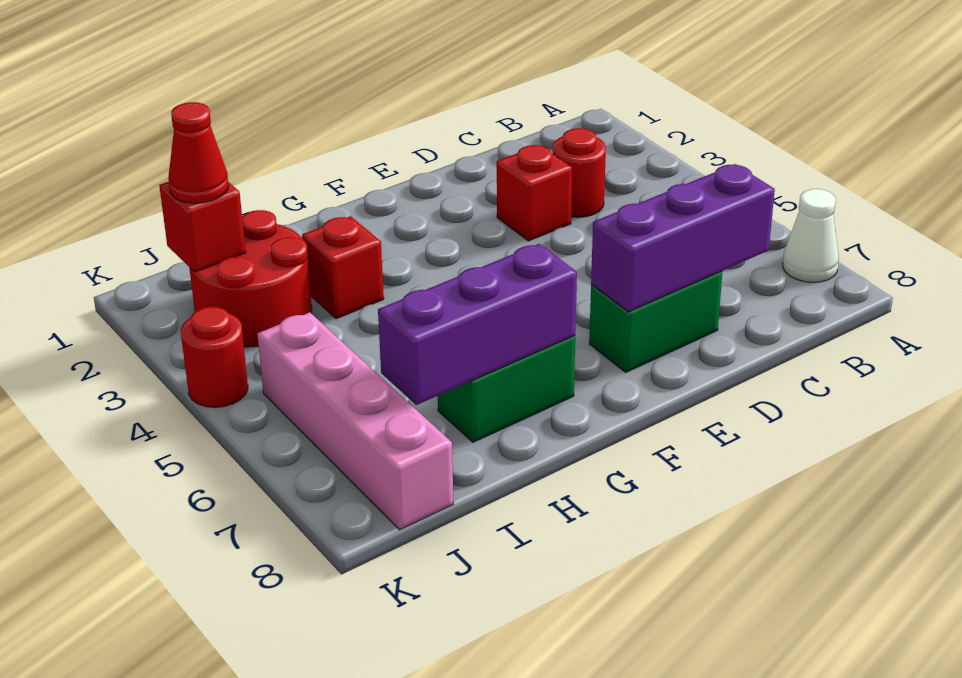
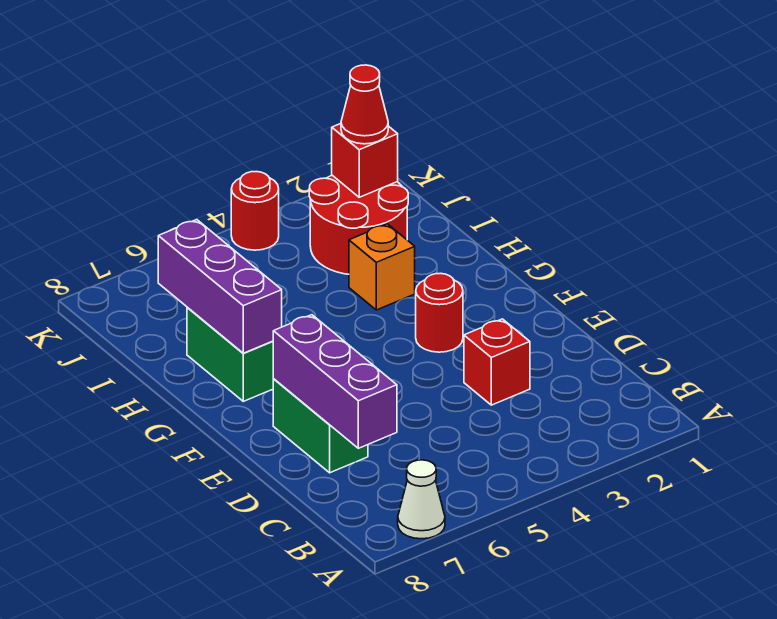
red 1x1 round brick [553,128,606,217] -> red 1x1 round brick moved to [416,273,463,352]
red 1x1 brick [302,216,384,319] -> orange 1x1 brick [349,224,415,310]
pink 1x4 brick [257,312,453,530] -> none

